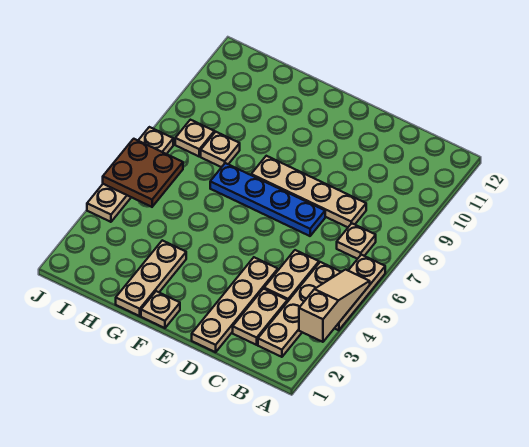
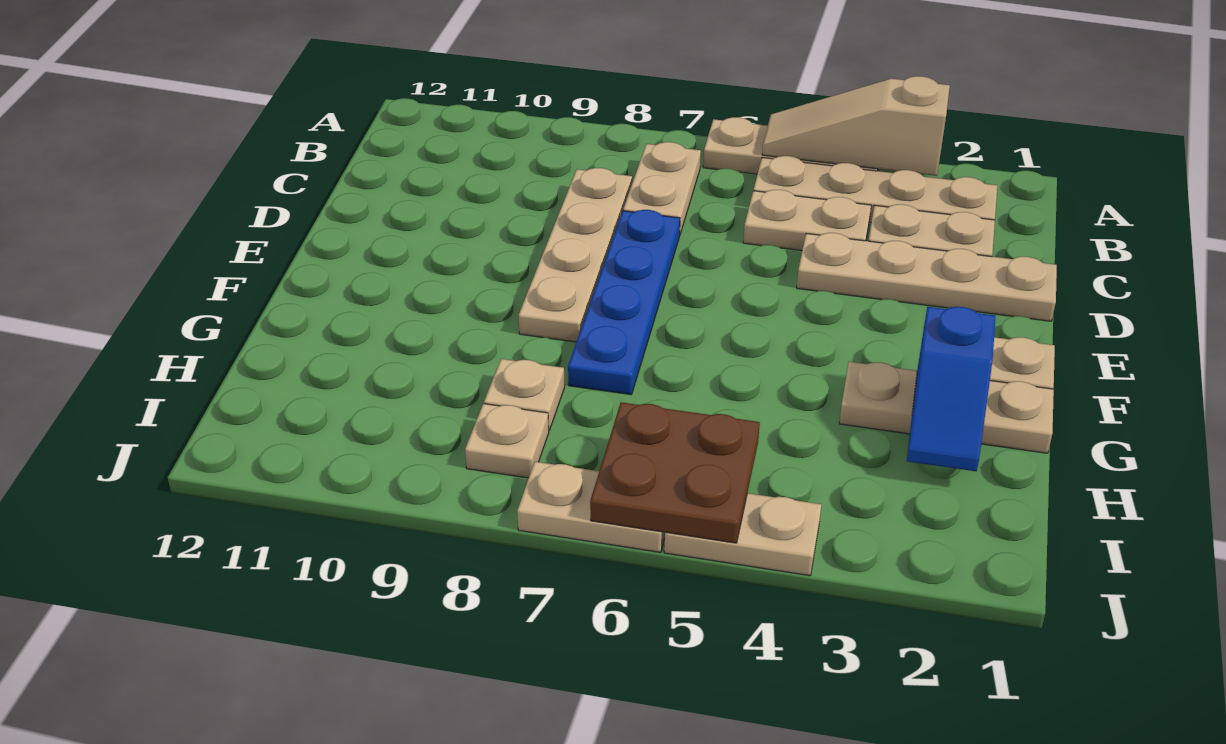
tan 1x1 plate [337,223,376,259] -> tan 1x2 plate [623,142,701,234]
none -> blue 1x2 slope [907,307,996,471]

